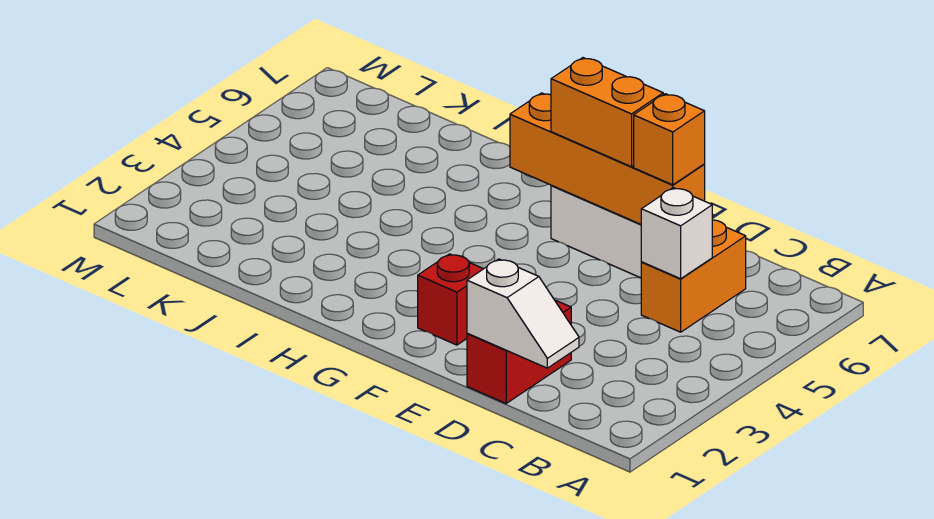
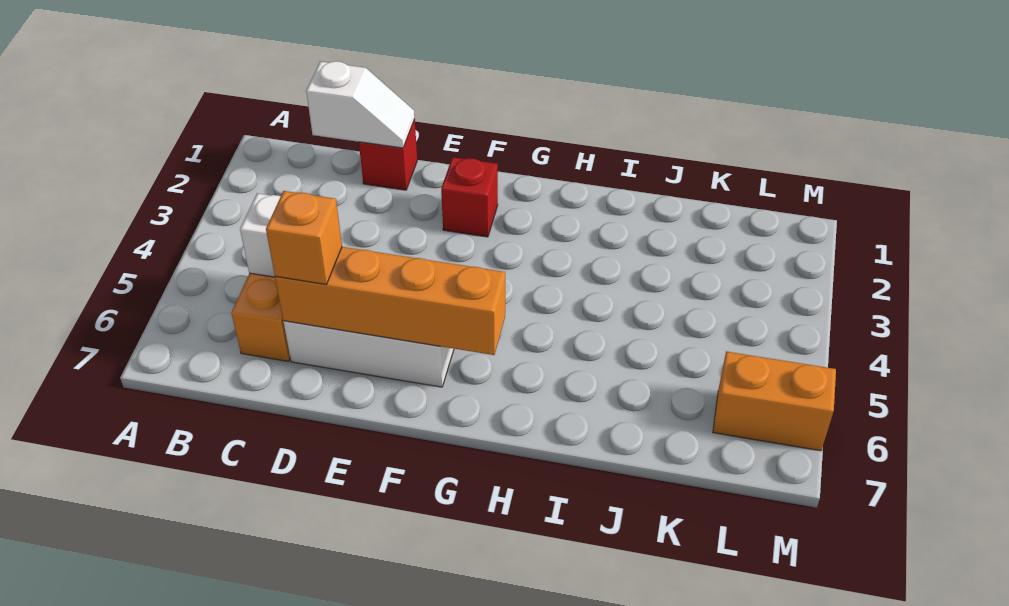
white 1x2 slope [467,259,579,368] -> white 1x2 slope turned to [306,61,415,148]
red 1x2 brick [467,300,571,403] -> red 1x1 brick [359,120,417,190]
orange 1x2 brick [551,58,663,167] -> orange 1x2 brick moved to [713,351,836,451]

